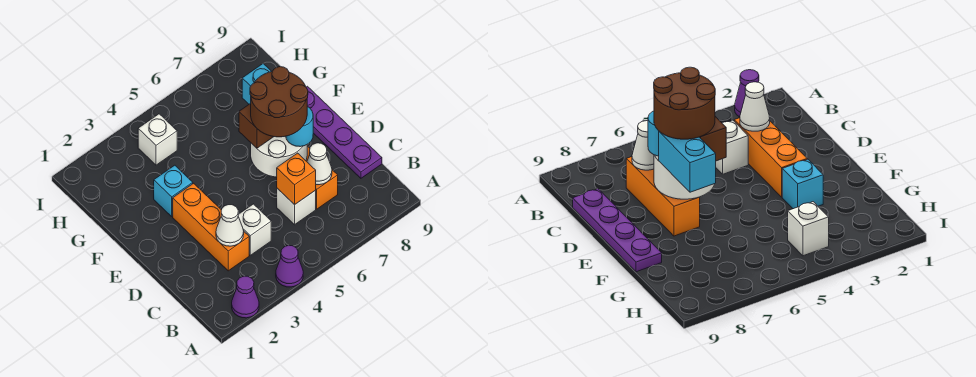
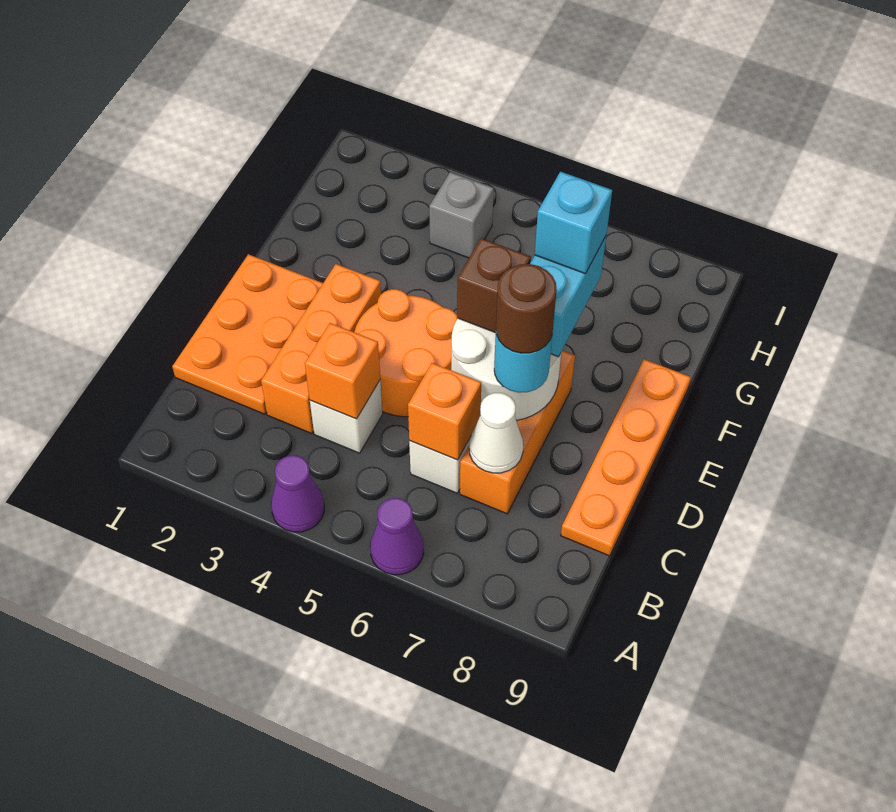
purple 1x1 cone [232,276,259,318] -> purple 1x1 cone moved to [370,498,424,575]
none -> orange 2x3 plate [172,254,323,414]
white 1x1 cone [216,205,244,246] -> none
none -> orange 1x1 brick [305,323,380,419]
purple 1x4 plate [306,86,382,178] -> orange 1x4 plate [561,359,691,556]
none -> orange 2x2 round brick [354,289,457,417]
brown 2x2 round brick [250,67,308,137] -> brown 1x1 round brick [496,264,557,353]
cyan 1x1 brick [154,165,193,216] -> cyan 1x1 brick moved to [535,172,612,274]
white 1x1 brick [138,114,177,165] -> grey 1x1 brick [429,172,494,258]

